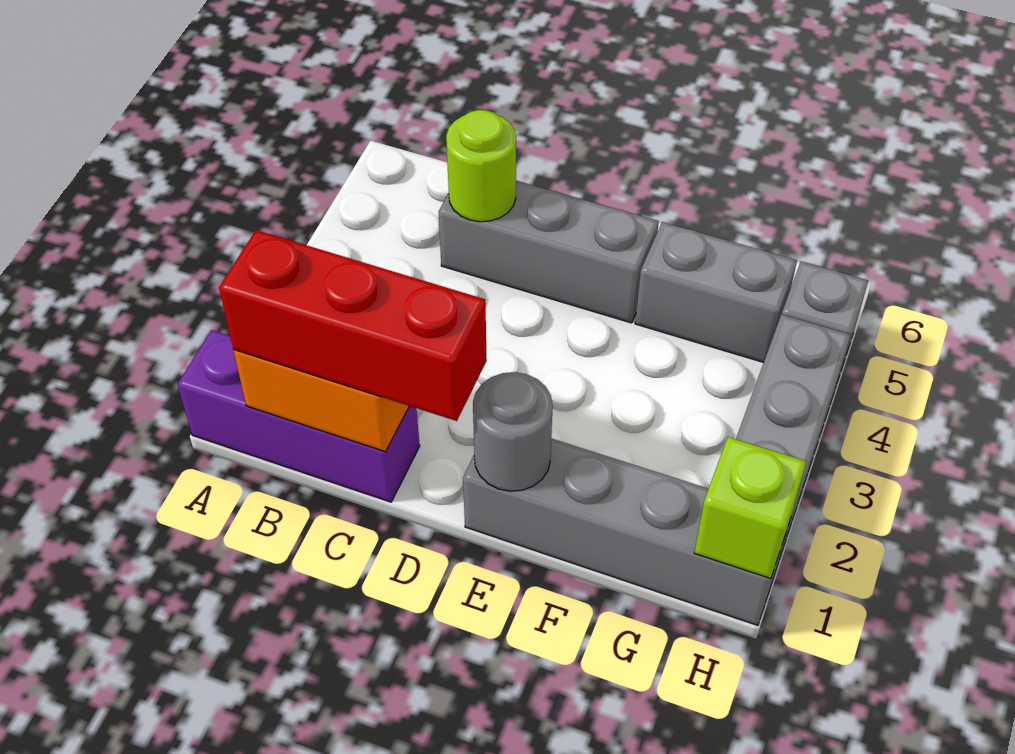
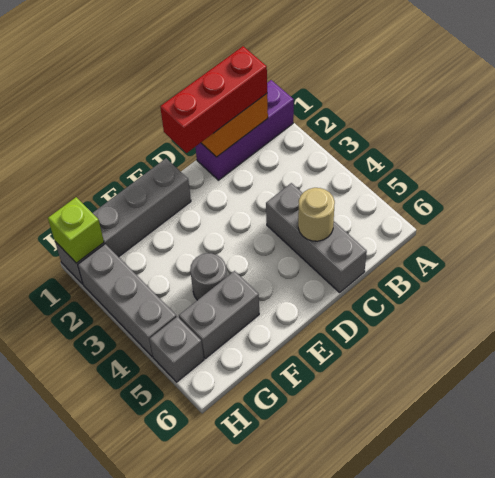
grey 1x3 brick [439,181,659,323] -> grey 1x3 brick turned to [266,183,367,292]
lime 1x1 round brick [446,110,516,222] -> tan 1x1 round brick [298,188,335,241]
grey 1x1 round brick [473,372,553,491] -> grey 1x1 round brick moved to [190,253,227,300]

